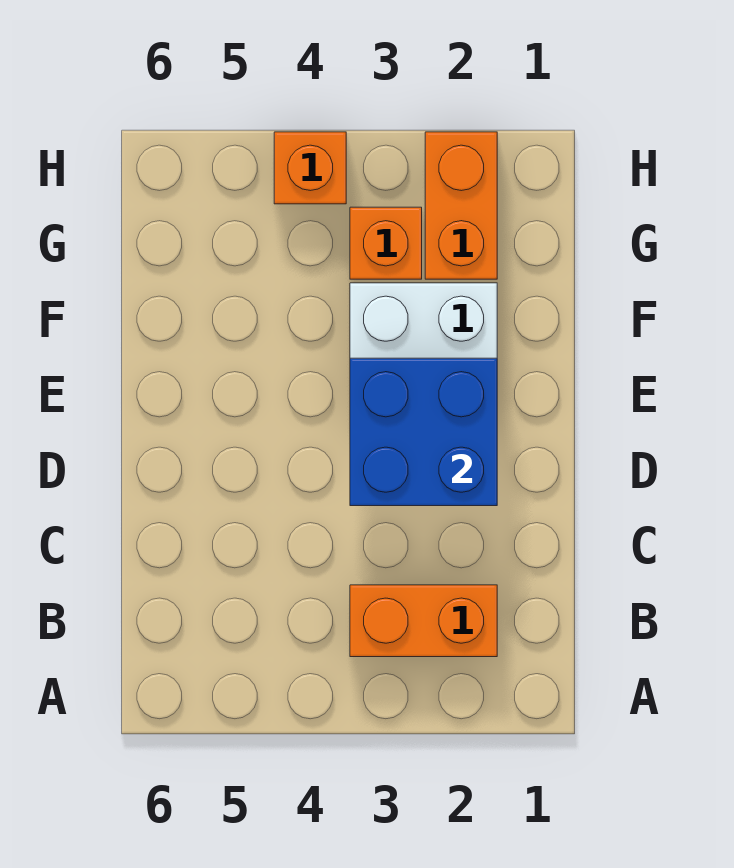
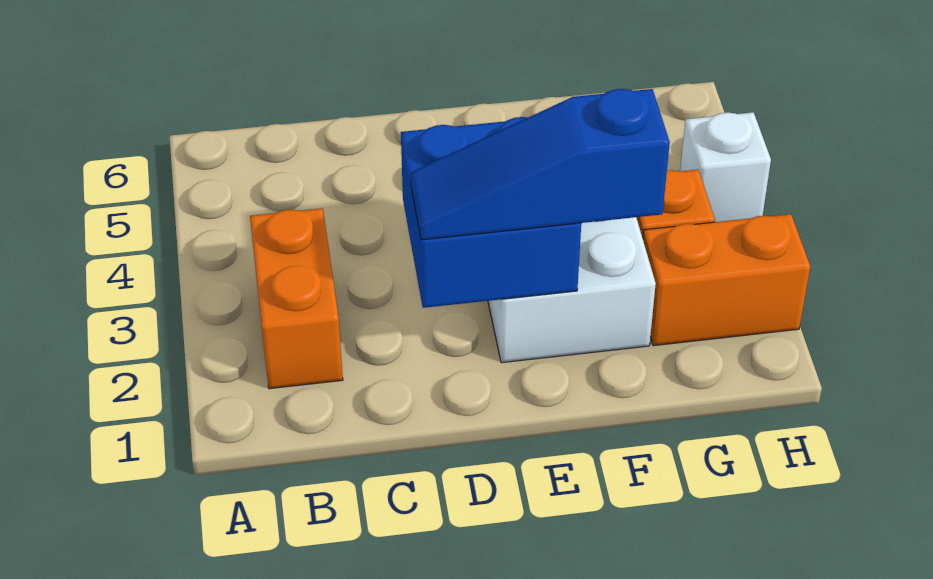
none -> blue 1x3 slope [411,89,670,240]
orange 1x1 brick [274,132,346,204] -> white 1x1 brick [680,112,771,222]

